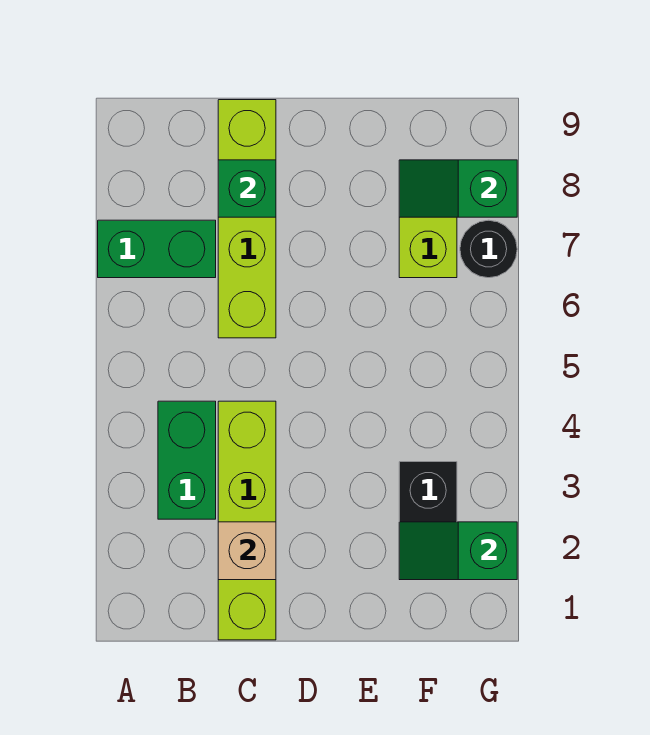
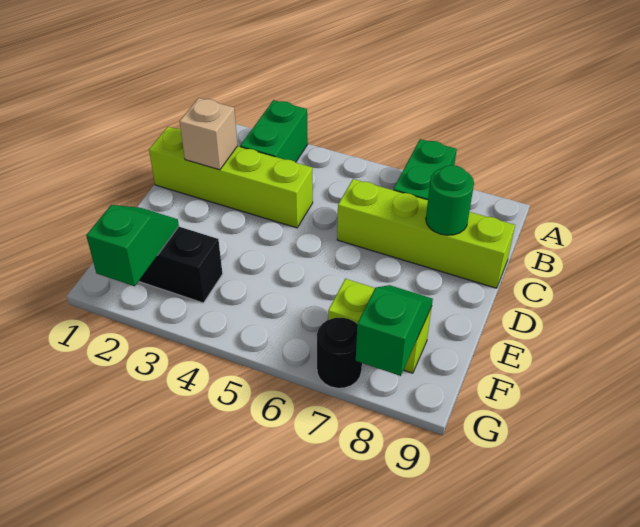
green 1x2 brick [158,401,216,519] -> green 1x2 brick turned to [240,100,308,162]
green 1x1 brick [218,160,276,217] -> green 1x1 round brick [426,165,474,235]

